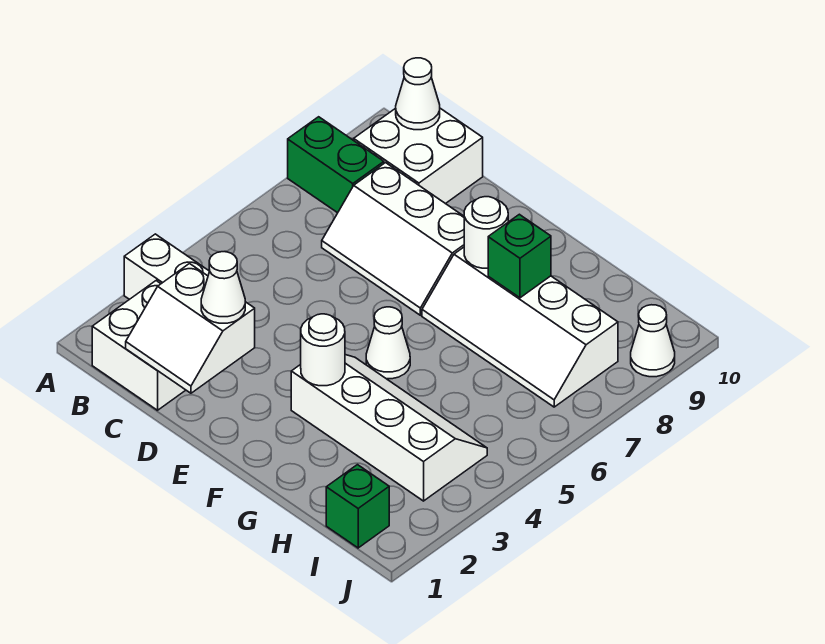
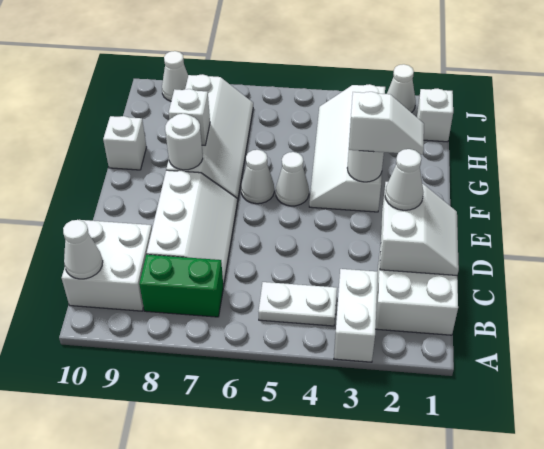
green 1x2 brick [288,117,384,213] -> green 1x2 brick turned to [139,254,223,317]
none -> white 1x2 plate [259,282,337,326]
none -> white 1x2 slope [349,92,424,155]
none -> white 1x1 cone [241,150,274,204]
green 1x1 brick [488,214,551,298] -> white 1x1 brick [169,89,210,145]
none -> white 1x1 brick [103,116,146,170]
green 1x1 brick [326,465,389,548] -> white 1x1 brick [417,89,453,142]
none -> white 1x1 cone [387,64,416,113]

